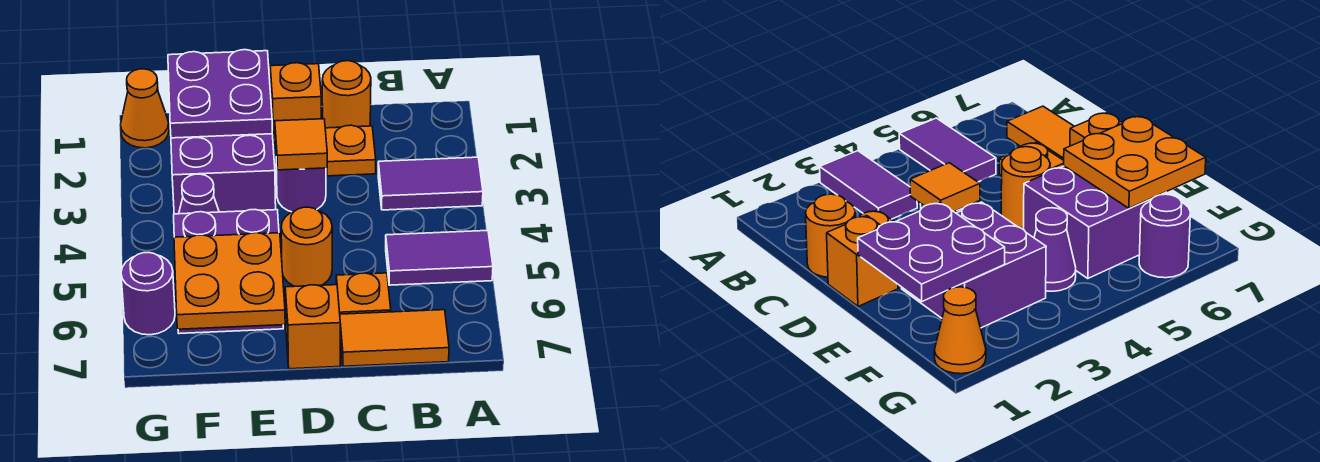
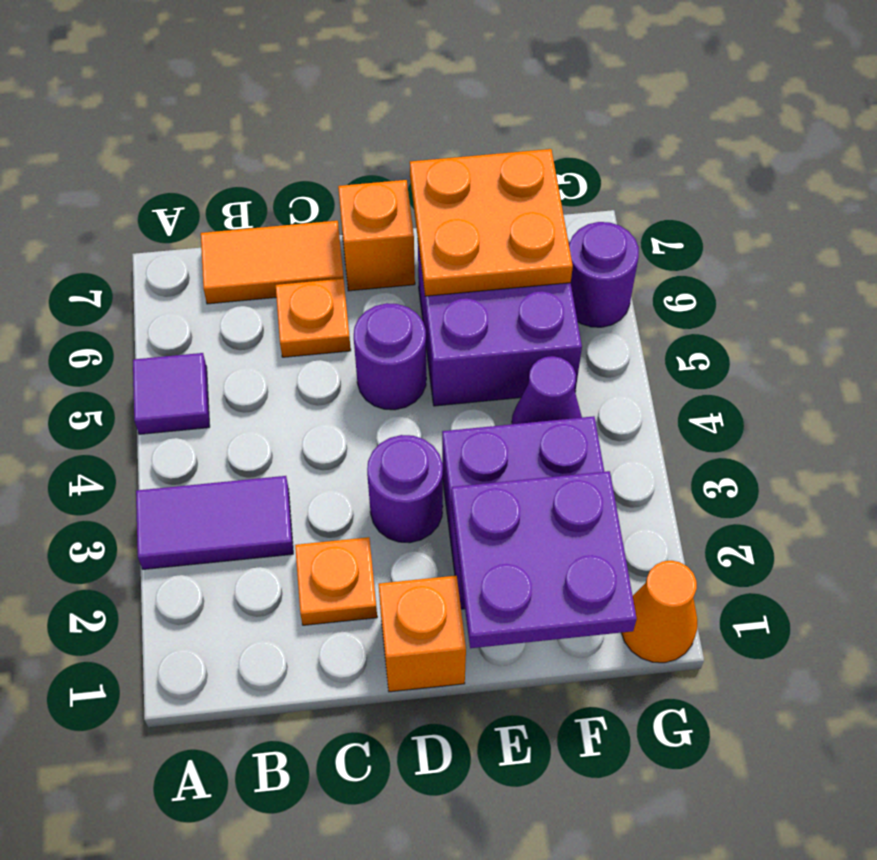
purple 1x2 tile [386,231,493,285] -> purple 1x1 tile [133,353,210,434]
orange 1x1 round brick [322,61,371,128] -> none
orange 1x1 tile [275,119,327,170] -> none
orange 1x1 round brick [281,207,332,286] -> purple 1x1 round brick [354,303,426,410]

